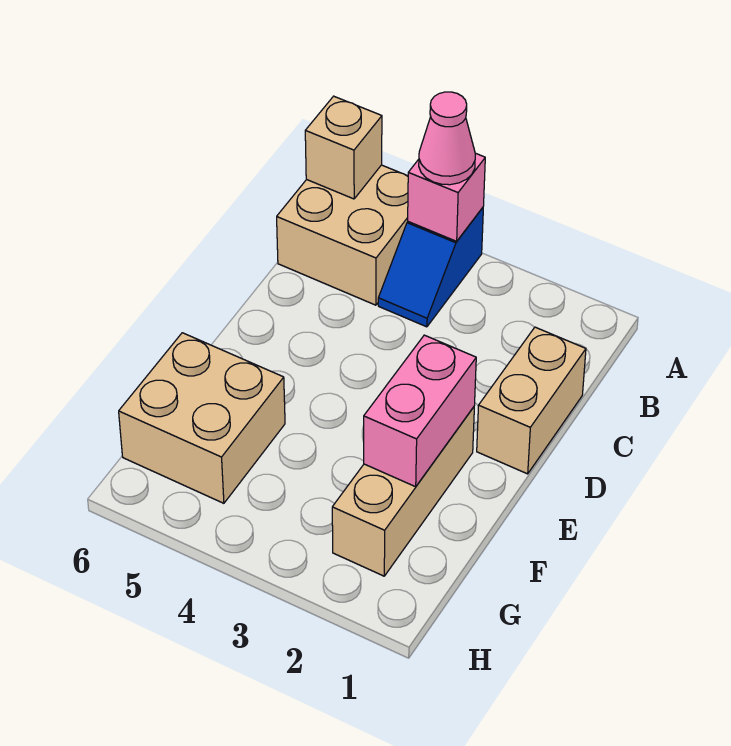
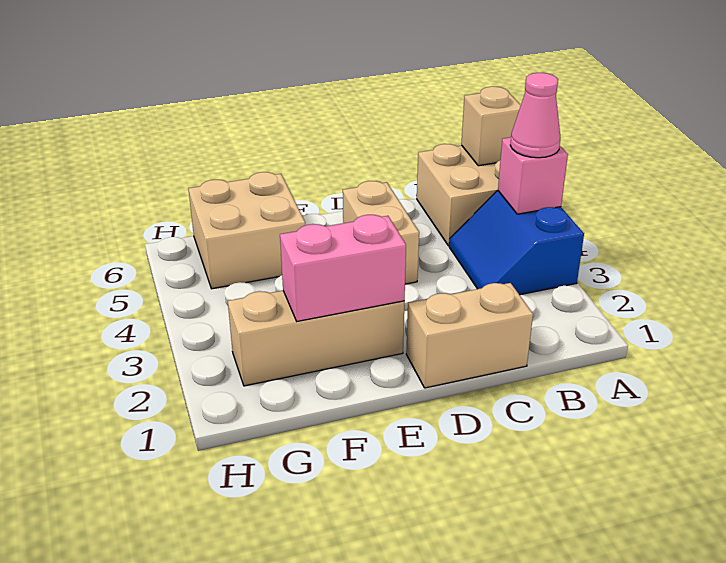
blue 1x2 slope [378,208,483,327] -> blue 2x2 slope [449,191,584,295]
none -> tan 1x2 brick [343,181,419,284]

